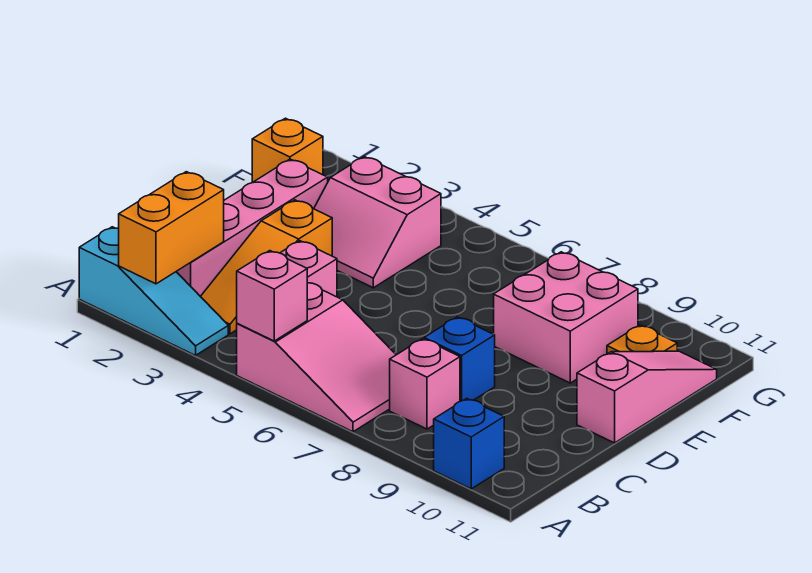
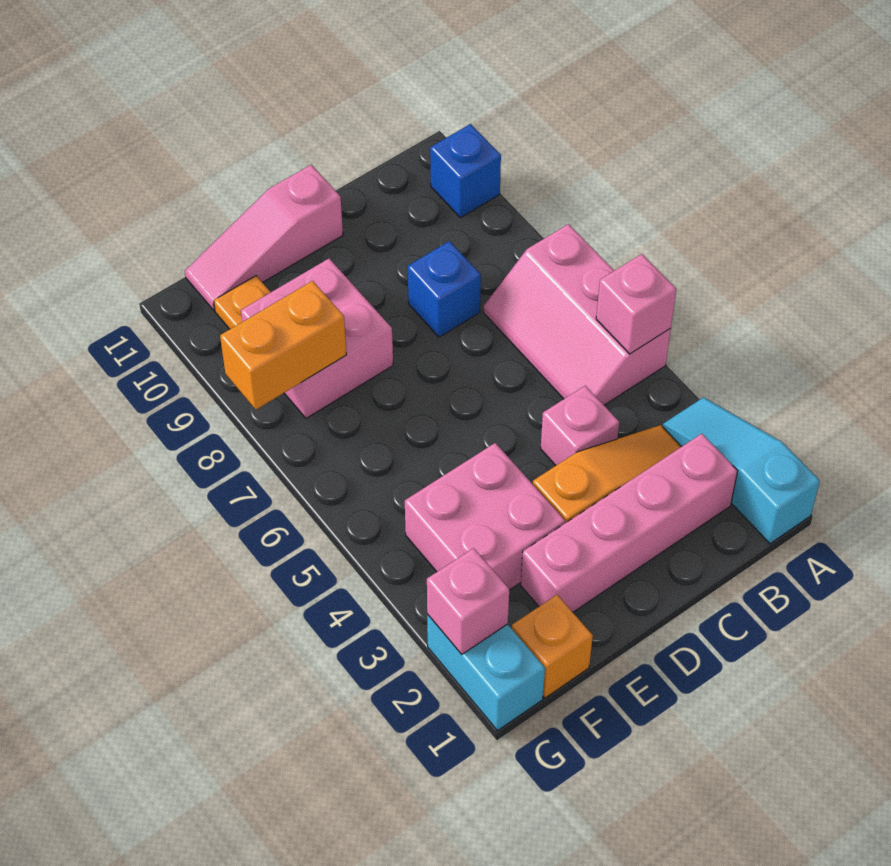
orange 1x2 brick [119,172,224,284] -> orange 1x2 brick moved to [220,281,346,410]
pink 2x3 slope [237,283,396,432] -> pink 2x3 slope turned to [484,224,671,405]
pink 1x1 brick [390,339,460,429] -> pink 1x1 brick moved to [427,548,509,654]
pink 2x2 slope [314,157,441,288] -> pink 2x2 brick [405,443,565,590]
none -> cyan 1x2 brick [427,614,545,731]

